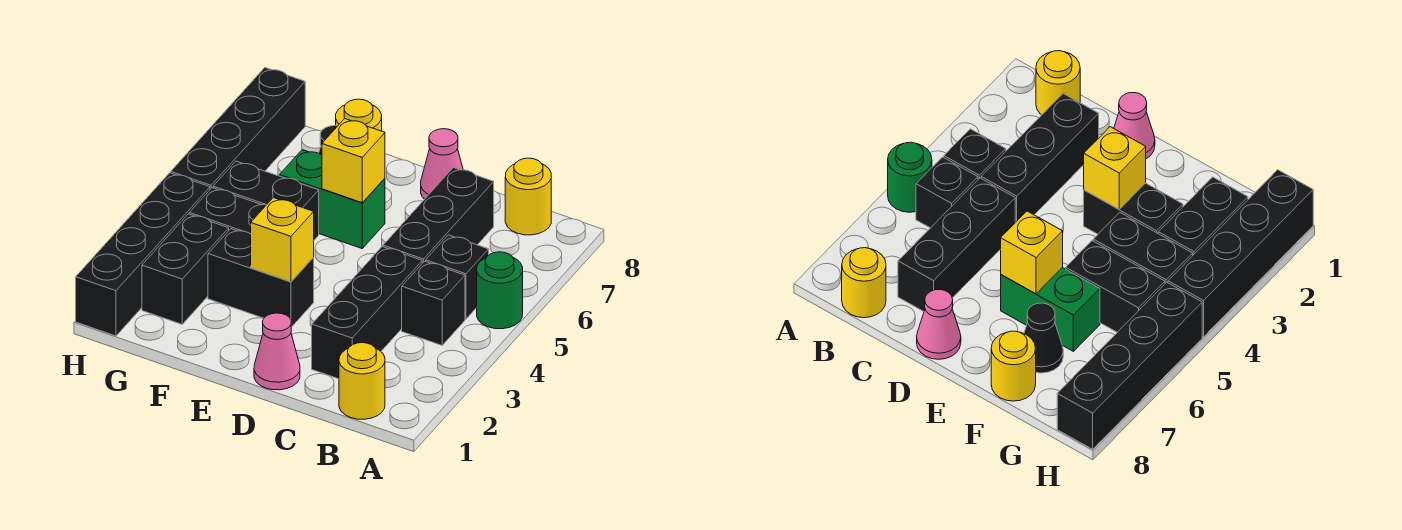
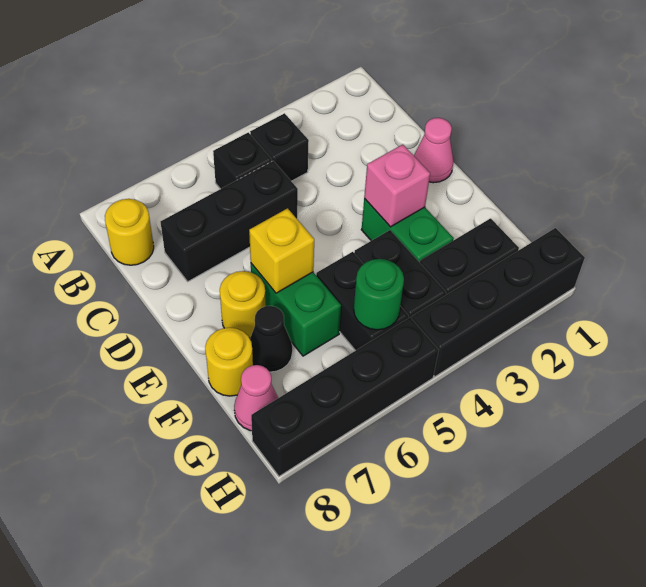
green 1x1 round brick [477,252,523,329] -> green 1x1 round brick moved to [354,259,404,330]
yellow 1x1 round brick [339,343,385,419] -> yellow 1x1 round brick moved to [220,271,266,338]
black 1x3 brick [312,247,422,379] -> none
pink 1x1 cone [421,129,463,199] -> pink 1x1 cone moved to [234,365,278,431]
black 1x2 brick [208,229,314,327] -> green 1x2 brick [361,199,454,262]
yellow 1x1 brick [251,198,314,282] -> pink 1x1 brick [364,144,430,227]

